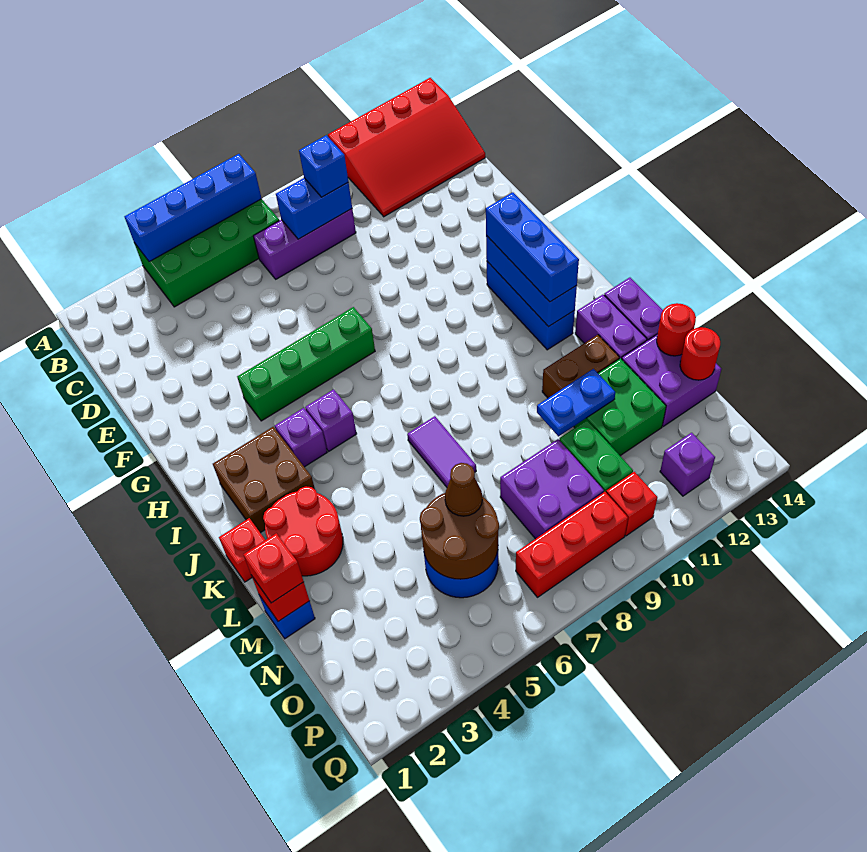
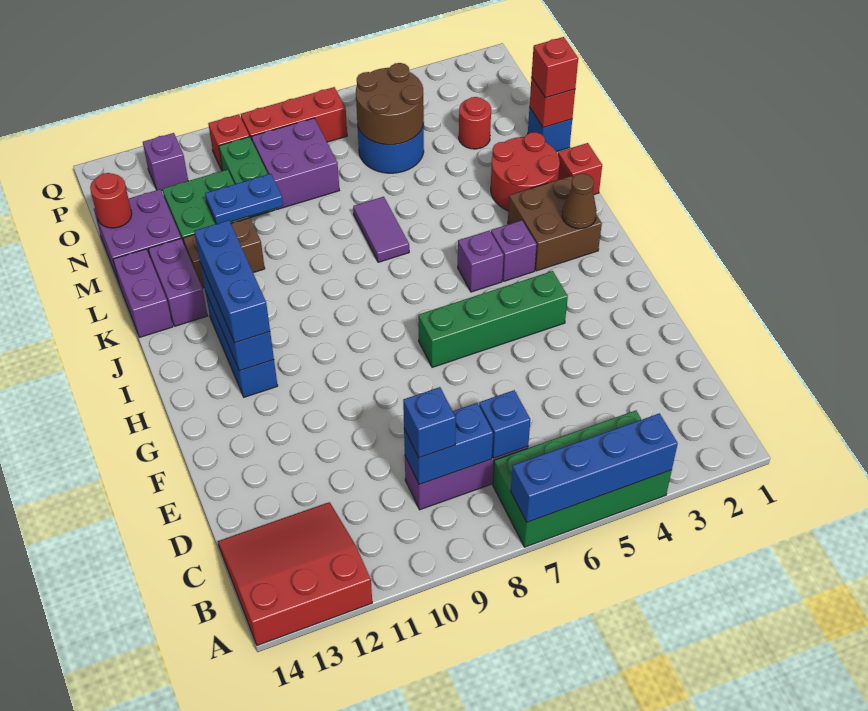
red 3x4 slope [328,78,485,217] -> red 3x3 slope [218,502,372,645]
none -> blue 1x1 brick [479,390,530,458]
red 1x1 round brick [657,303,696,356] -> red 1x1 round brick moved to [459,97,491,149]
brown 1x1 cone [445,463,482,516] -> brown 1x1 cone moved to [562,174,597,229]

